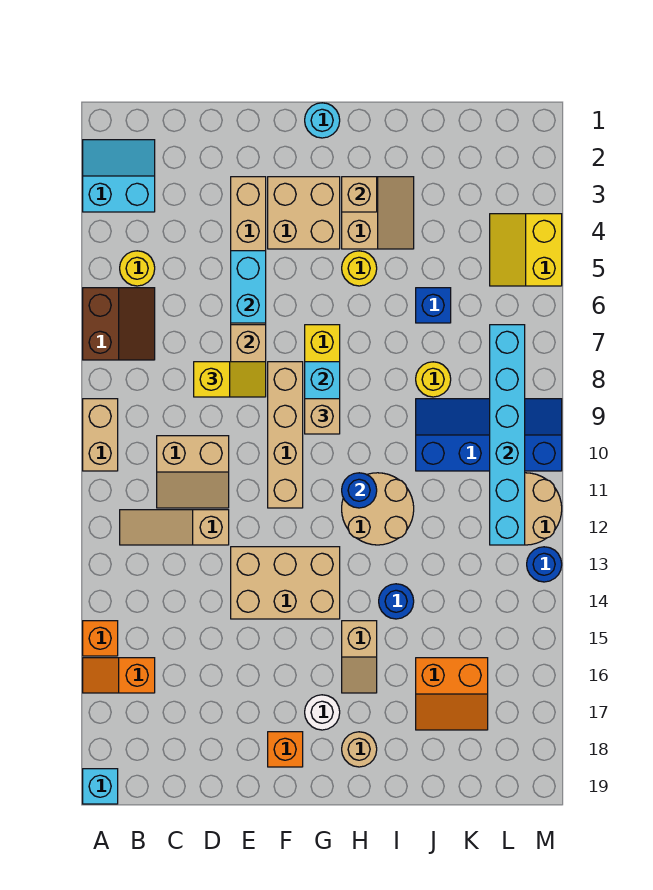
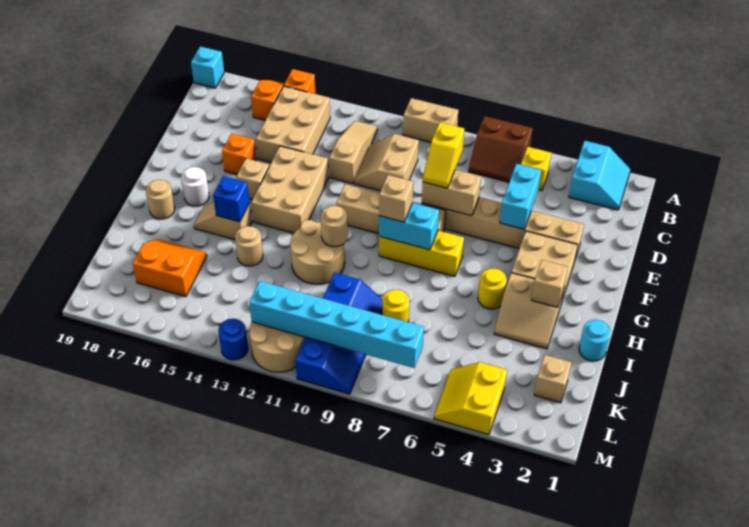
yellow 1x1 round brick [120,251,155,286] -> yellow 1x1 brick [521,147,551,190]
none -> tan 2x3 brick [256,86,330,162]
cyan 1x2 brick [231,251,266,323] -> cyan 1x2 brick turned to [500,164,541,229]
none -> tan 1x1 brick [236,158,269,200]
orange 1x1 brick [268,732,303,767] -> orange 1x1 brick moved to [222,134,256,174]
cyan 1x1 round brick [305,103,340,138] -> cyan 1x1 round brick moved to [579,320,611,361]
blue 1x1 round brick [342,473,377,508] -> tan 1x1 round brick [321,206,348,247]
blue 1x1 round brick [379,584,414,619] -> tan 1x1 round brick [235,226,263,266]
blue 1x1 brick [416,288,451,323] -> blue 1x1 brick moved to [213,176,250,222]
orange 2x2 slope [416,658,488,730] -> orange 2x2 slope turned to [133,239,207,297]
none -> tan 1x1 brick [534,355,571,403]
yellow 2x2 slope [490,214,562,286] -> yellow 2x2 slope turned to [434,362,507,435]

